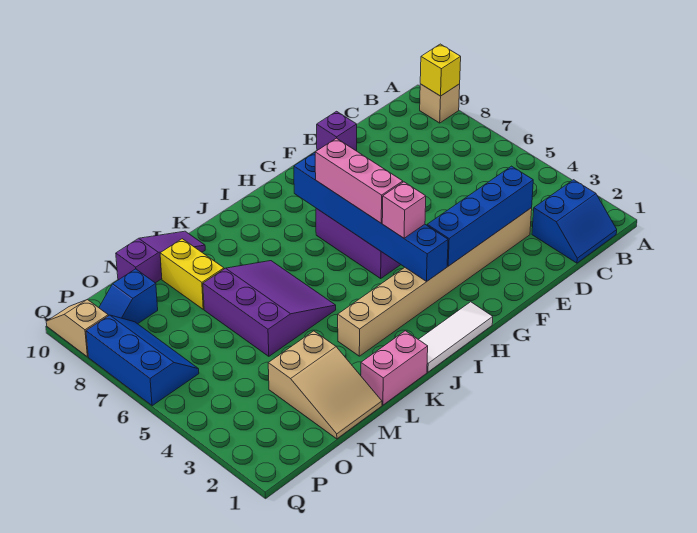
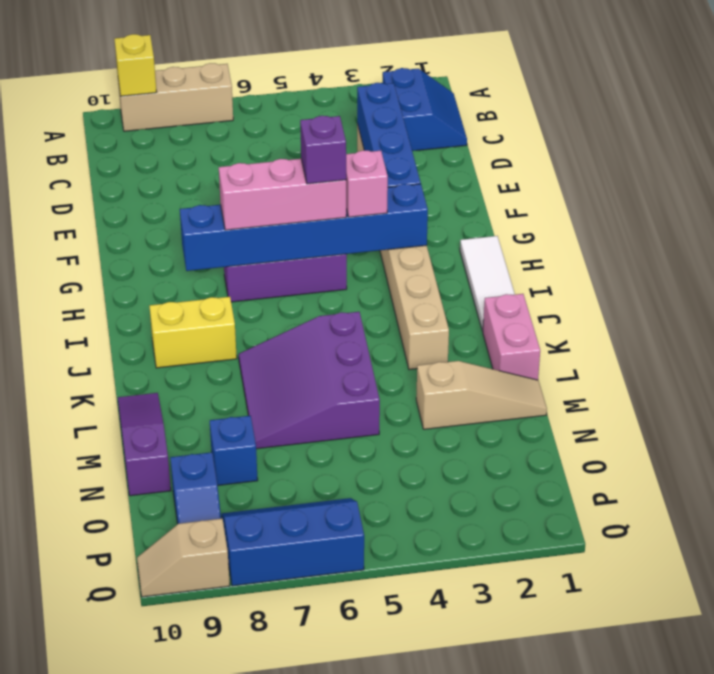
tan 1x1 brick [420,84,460,123] -> tan 1x3 brick [118,63,233,131]
purple 1x1 brick [317,111,357,151] -> purple 1x1 brick moved to [300,116,346,184]
purple 3x3 slope [203,261,336,356] -> purple 3x3 slope turned to [239,312,380,449]
tan 2x3 slope [268,331,382,439] -> tan 1x3 slope [416,361,547,429]
yellow 1x2 brick [160,239,224,309] -> yellow 1x2 brick moved to [150,297,237,368]
none -> blue 1x1 brick [210,416,258,486]

